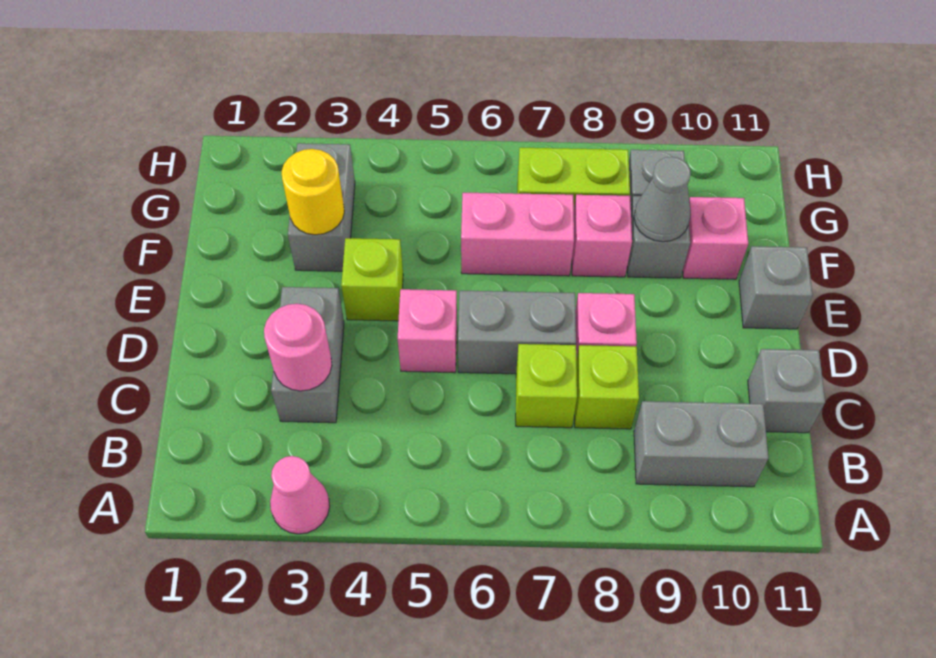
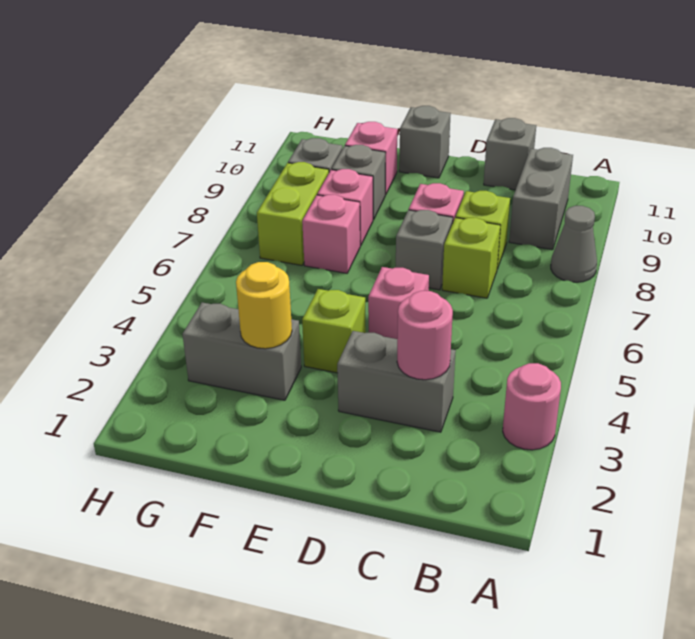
pink 1x1 cone [270,456,330,534] -> pink 1x1 round brick [503,363,561,450]
grey 1x2 brick [458,291,576,374] -> grey 1x1 brick [396,210,453,290]
pink 1x2 brick [461,193,574,276] -> pink 1x1 brick [302,195,360,273]
grey 1x1 cone [634,157,691,242] -> grey 1x1 cone moved to [551,206,597,282]

